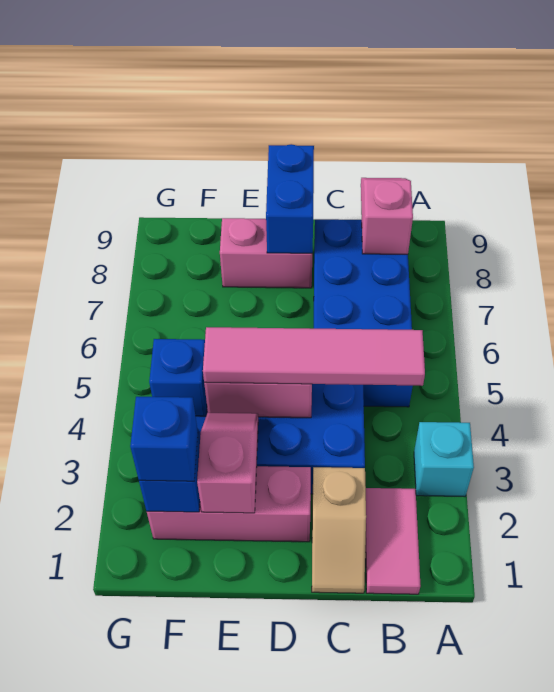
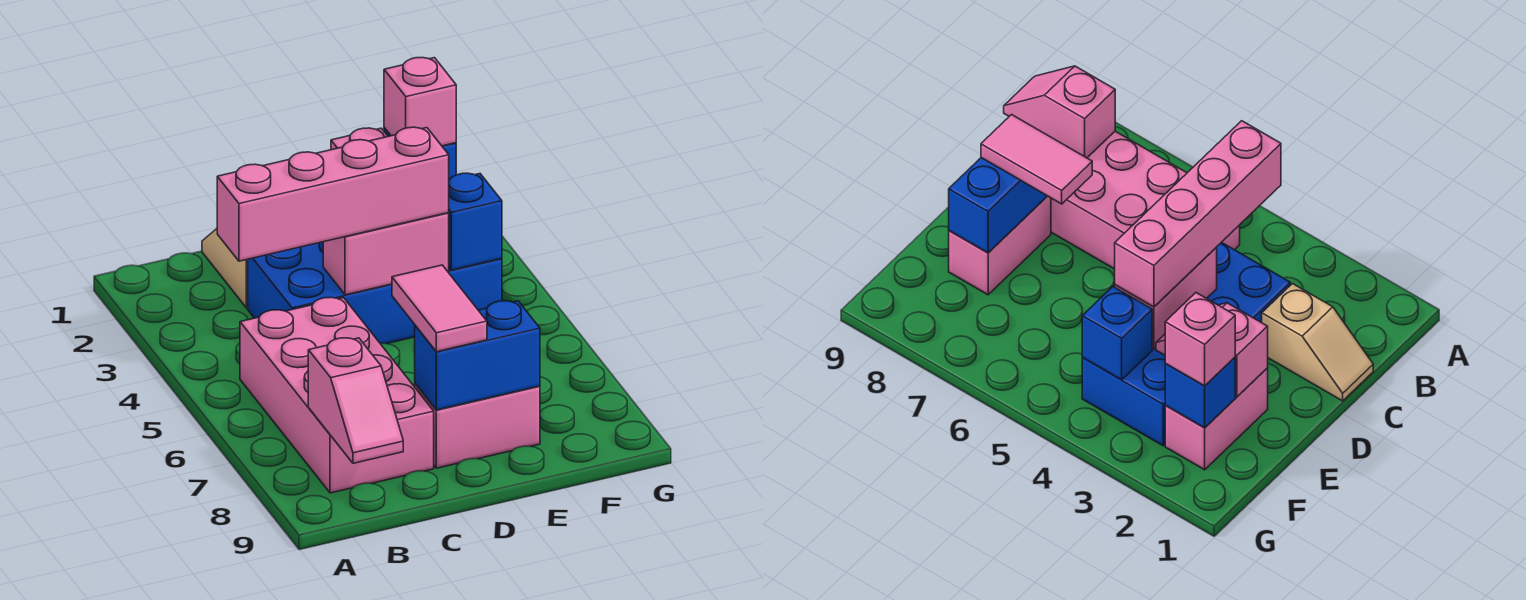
cyan 1x1 brick [414,422,474,496] -> none
pink 1x2 tile [365,488,421,594] -> pink 1x2 tile moved to [392,265,487,352]
pink 1x4 tile [203,327,425,386] -> pink 1x4 brick [217,127,449,261]
blue 2x4 brick [314,219,413,407] -> pink 2x4 brick [240,297,434,493]
pink 1x3 brick [147,466,311,542] -> pink 1x2 brick [1165,368,1268,470]
blue 1x2 brick [266,144,314,253] -> blue 1x2 brick turned to [415,301,540,410]
blue 1x1 brick [130,397,198,481] -> pink 1x1 brick [384,58,456,146]

